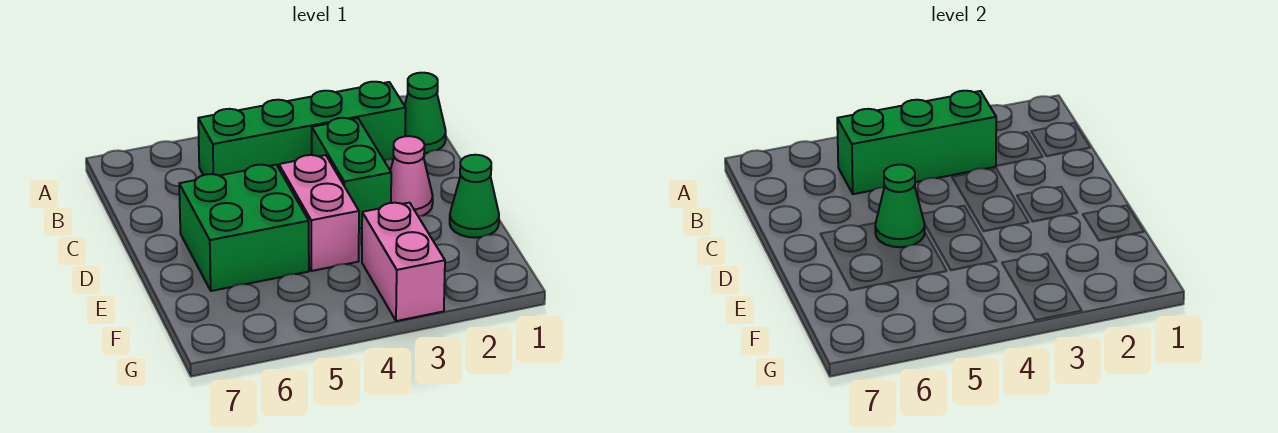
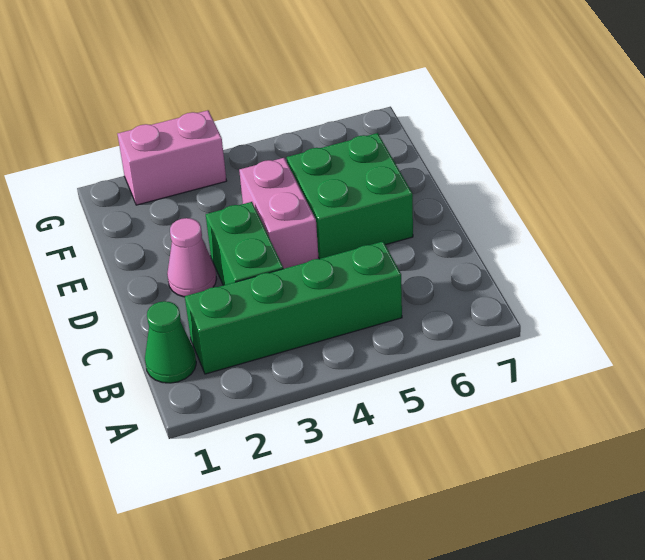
green 1x3 brick [837,91,996,194] -> none
green 1x1 cone [875,165,925,247] -> none
green 1x1 cone [450,155,499,238] -> none
pink 1x2 brick [362,203,445,321] -> pink 1x2 brick turned to [118,110,226,205]

